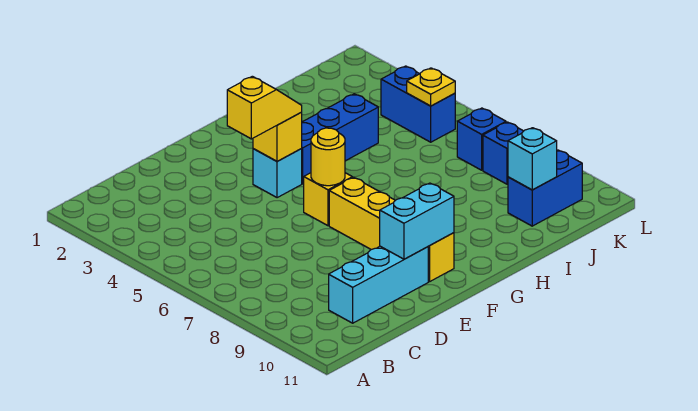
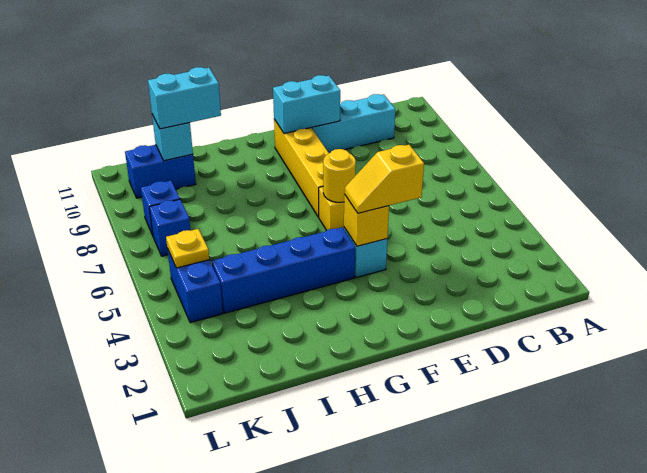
blue 1x3 brick [301,94,378,184] -> blue 1x4 brick [212,227,355,313]
none -> cyan 1x2 brick [148,67,221,129]

